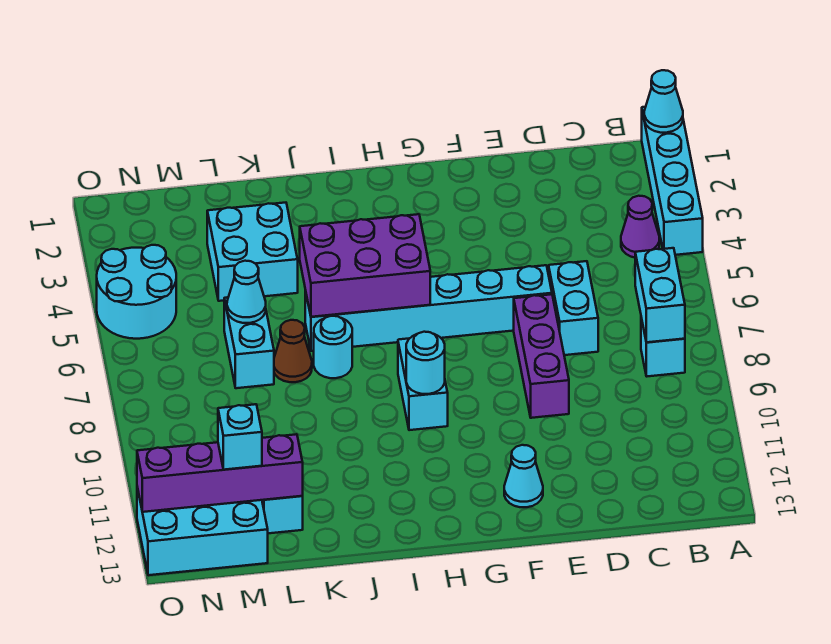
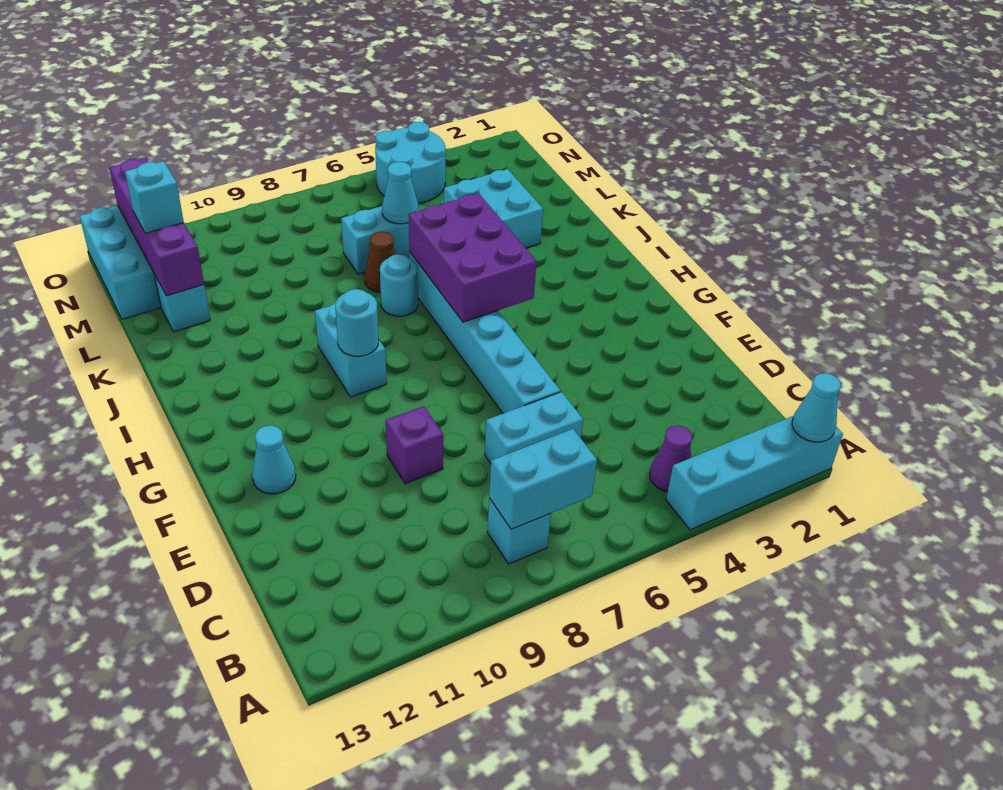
purple 1x3 brick [514,294,569,418] -> purple 1x1 brick [386,406,443,484]
cyan 1x2 brick [398,338,448,430] -> cyan 1x2 brick turned to [315,303,387,397]

